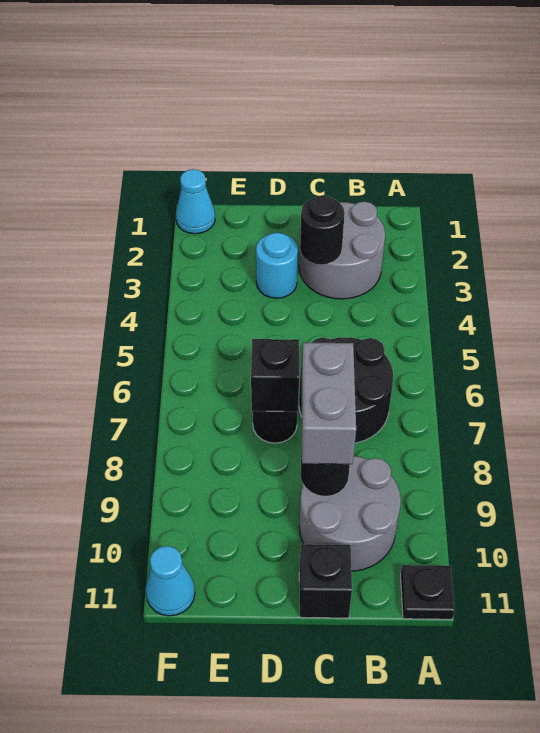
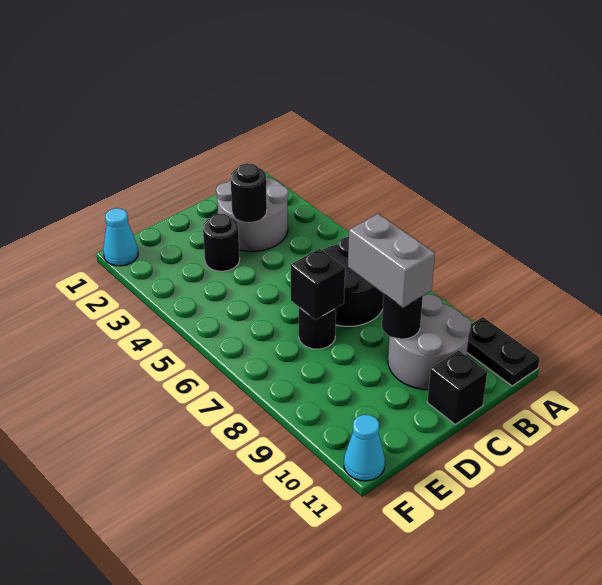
black 1x1 plate [401,565,455,619] -> black 1x2 plate [467,317,540,386]
cyan 1x1 round brick [256,233,298,298] -> black 1x1 round brick [203,214,240,271]

